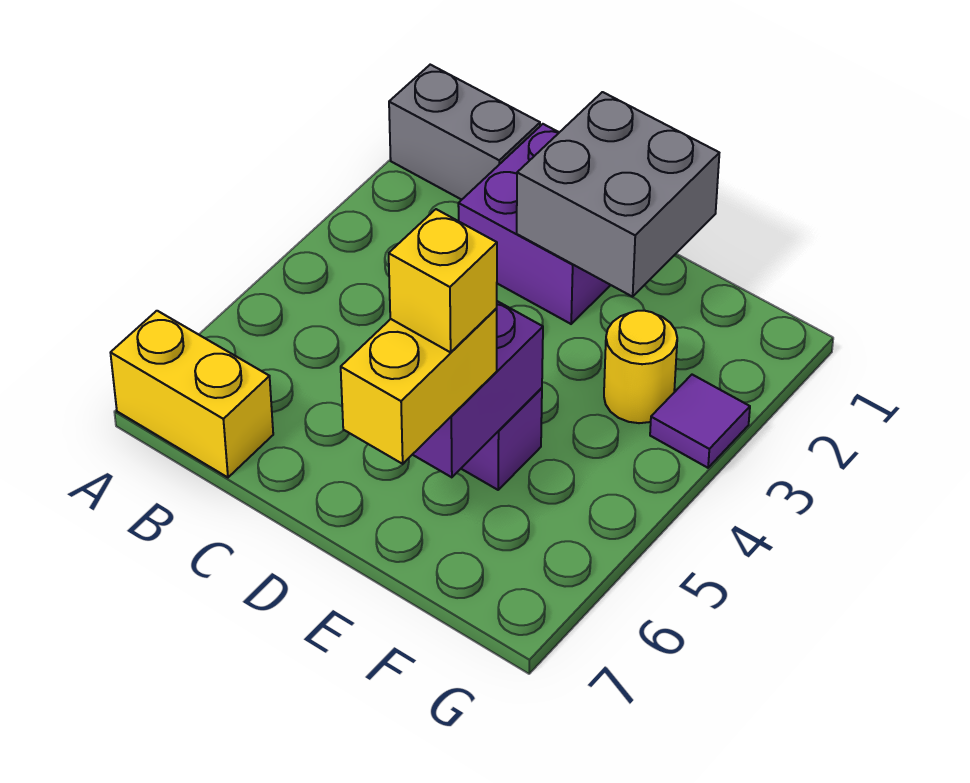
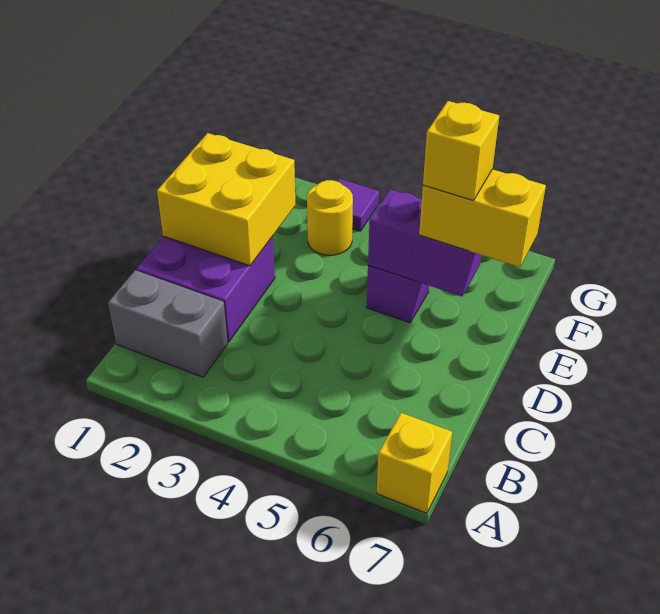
grey 1x2 brick [389,65,540,200] -> grey 1x2 brick turned to [108,270,228,377]
yellow 1x2 brick [111,311,273,477] -> yellow 1x1 brick [377,413,452,513]
grey 2x2 brick [517,92,719,297] -> yellow 2x2 brick [157,133,296,266]

